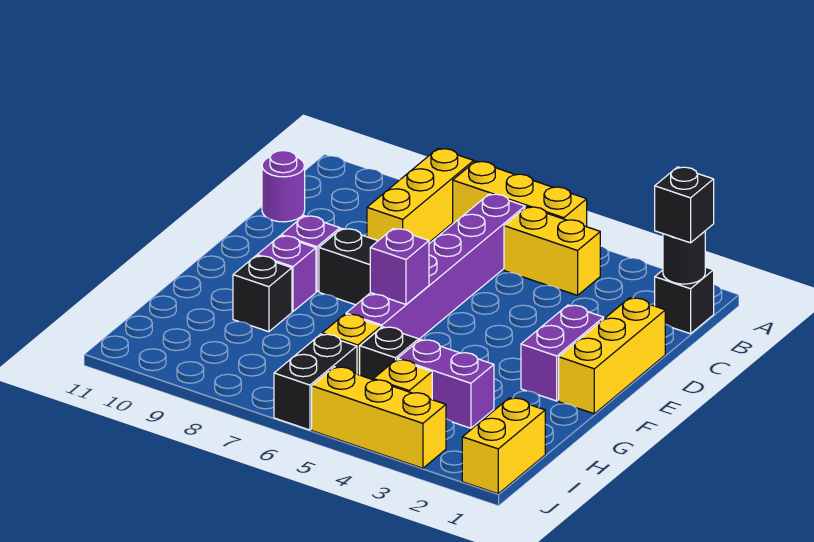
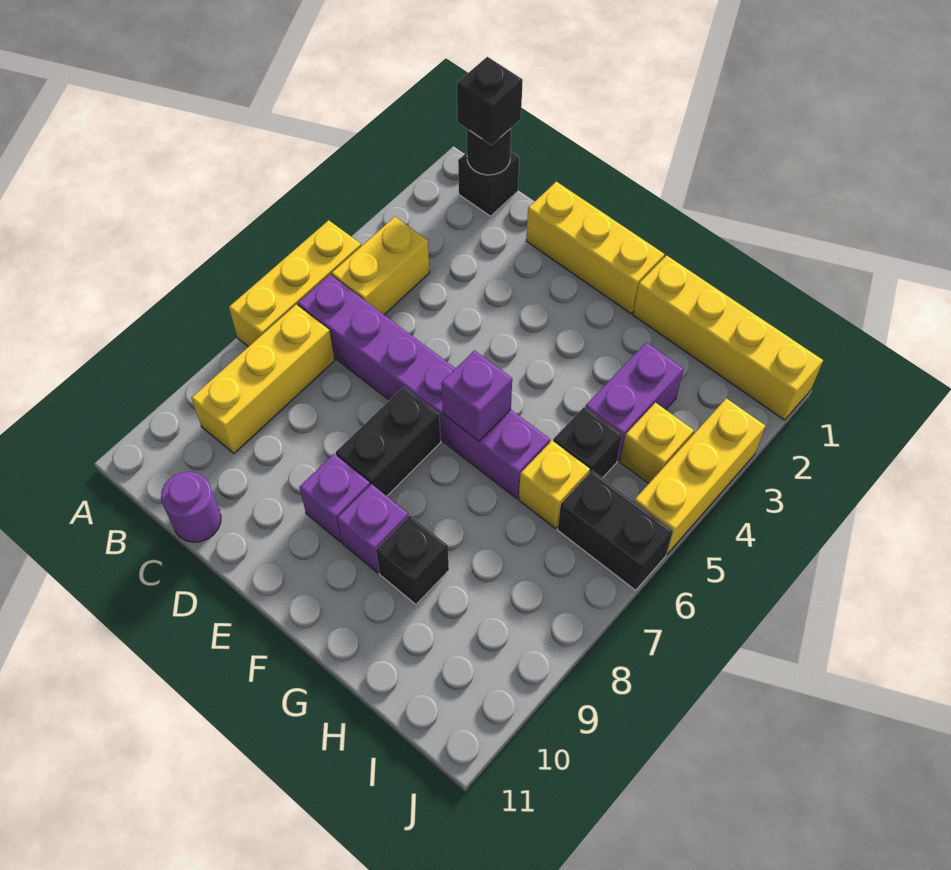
yellow 1x3 brick [367,148,474,242] -> yellow 1x3 brick turned to [191,305,335,453]
purple 1x2 brick [521,305,604,401] -> none
yellow 1x2 brick [462,398,545,494] -> yellow 1x4 brick [633,255,823,420]

